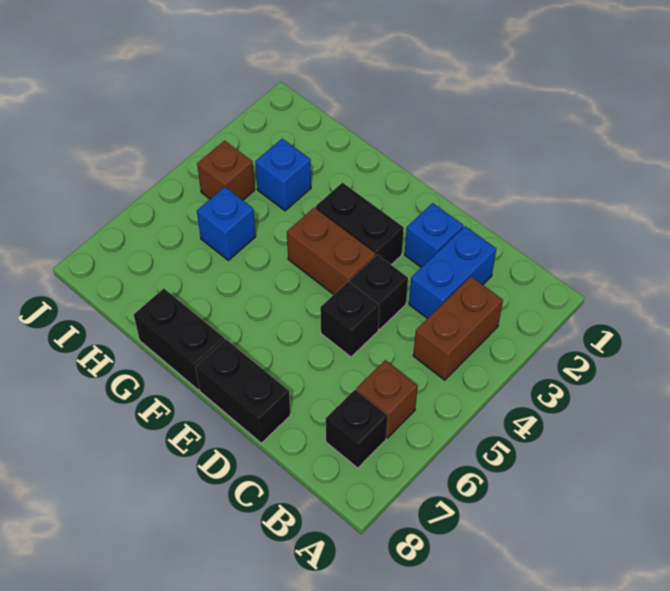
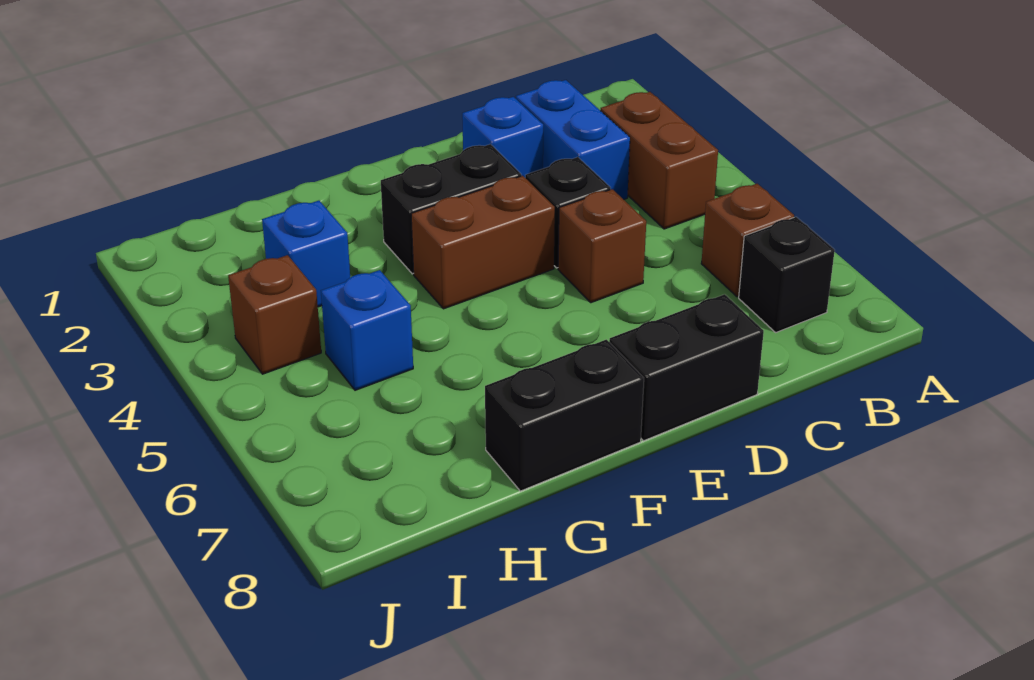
black 1x1 brick [320,281,379,357] -> brown 1x1 brick [558,189,646,303]

